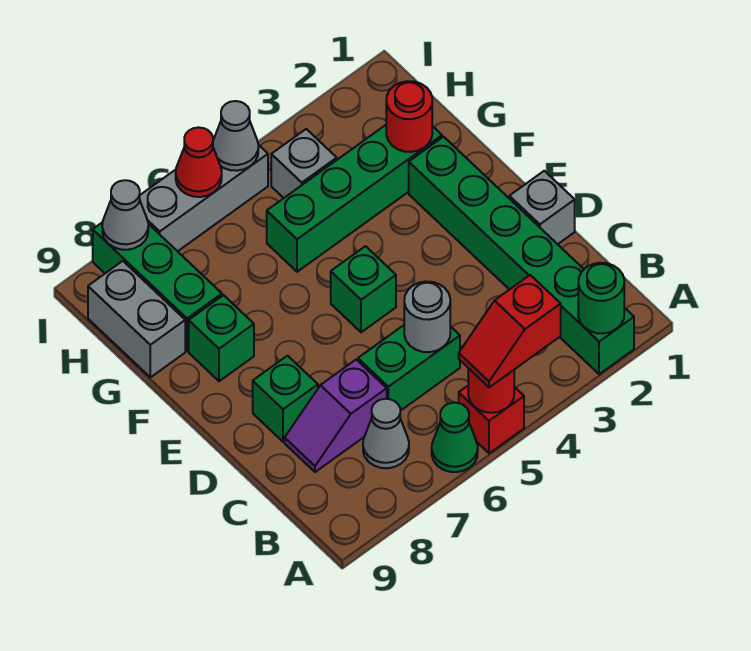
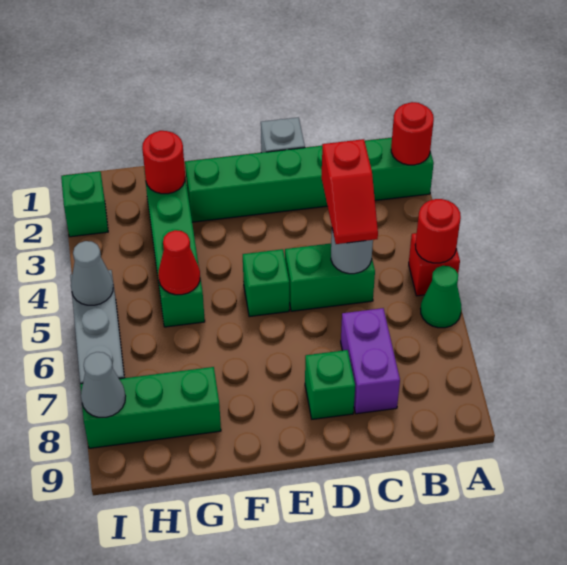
green 1x1 round brick [578,263,624,334] -> red 1x1 round brick [391,102,434,165]
red 1x2 slope [459,275,561,387] -> red 1x2 slope moved to [322,139,378,244]
grey 1x1 cone [363,399,409,468] -> none
green 1x2 brick [358,325,460,411] -> green 1x2 brick turned to [285,243,375,311]
purple 1x2 slope [285,360,387,472] -> purple 1x2 brick [341,308,400,414]
green 1x1 brick [189,295,254,381] -> green 1x1 brick moved to [61,171,108,237]
grey 1x2 brick [88,261,185,377] -> none
grey 1x1 brick [271,129,337,198] -> none
red 1x1 cone [176,127,222,197] -> red 1x1 cone moved to [158,230,200,295]

